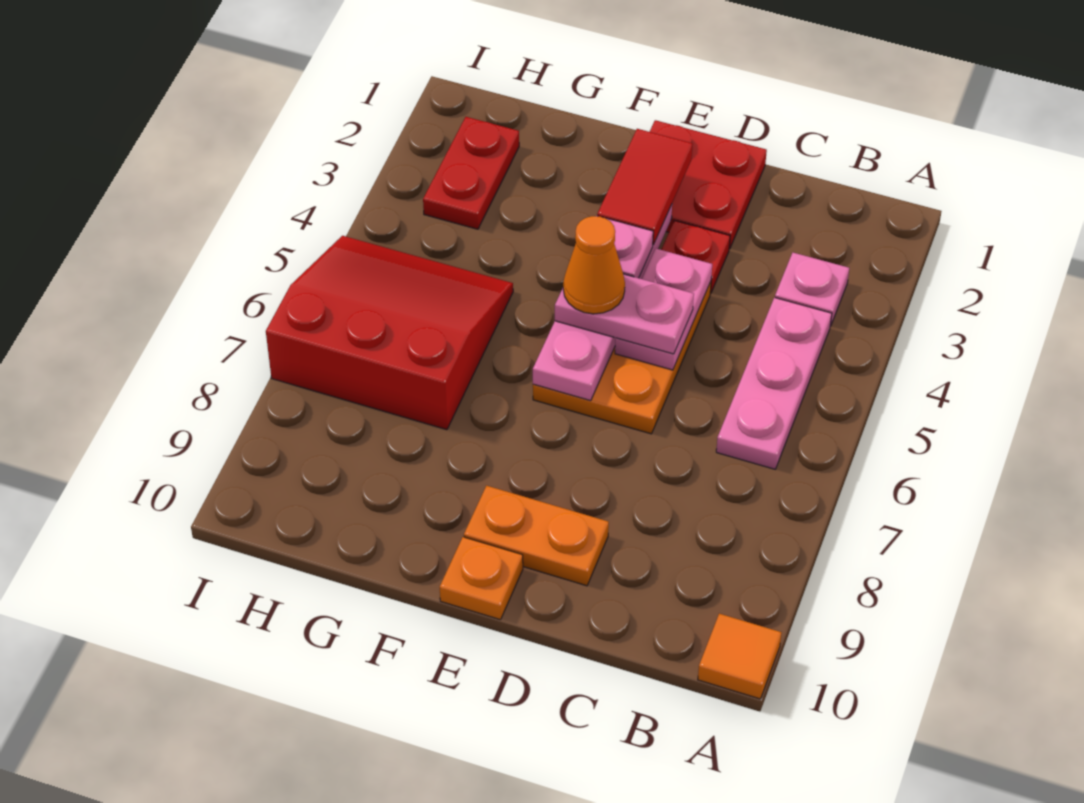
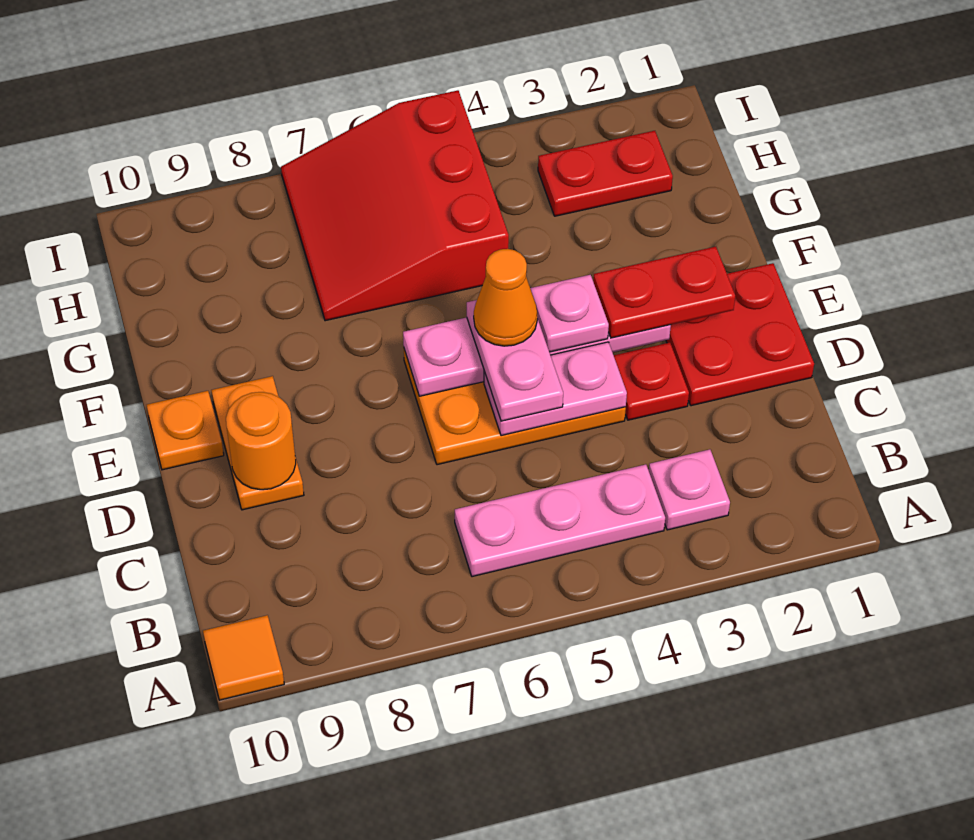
none -> orange 1x1 round brick [226,392,296,490]
red 1x2 tile [597,129,693,245] -> red 1x2 plate [593,247,735,338]
red 3x3 slope [266,236,513,430] -> red 3x3 slope turned to [281,90,509,321]

